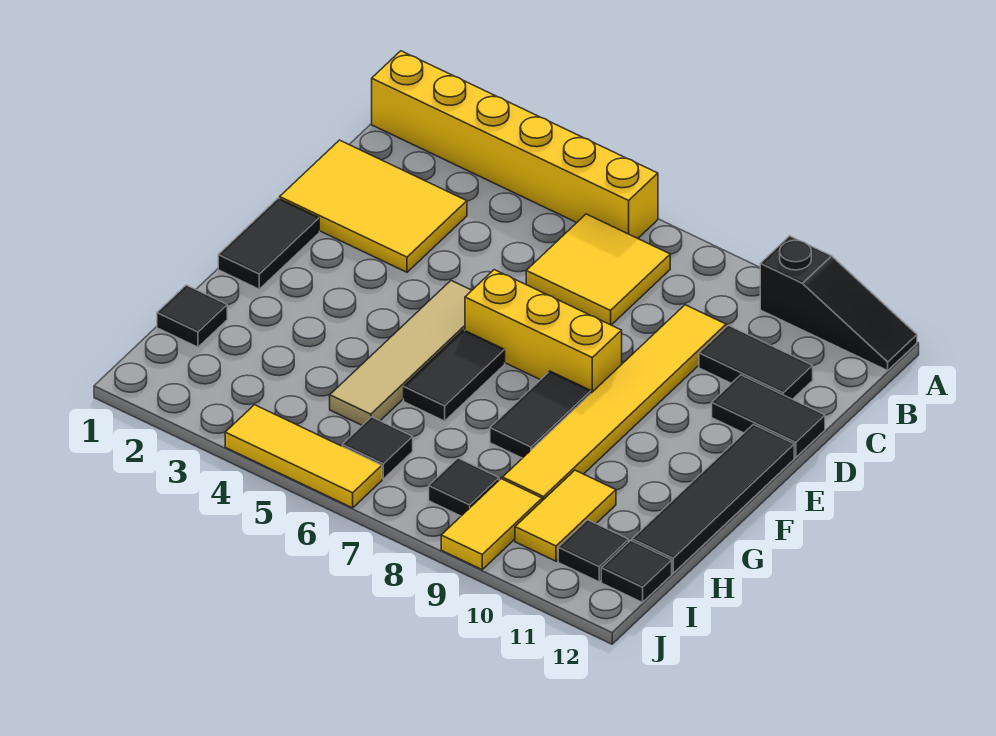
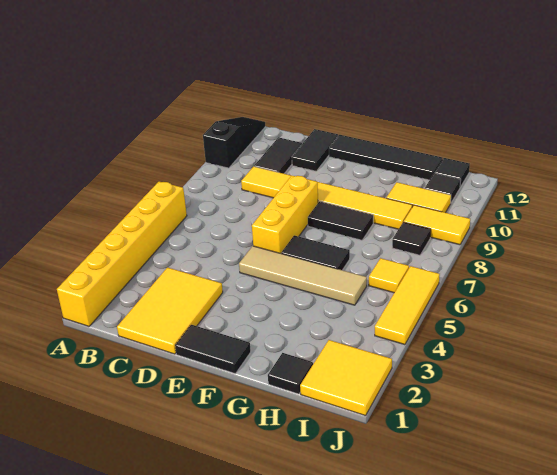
yellow 2x2 tile [526,214,670,325] -> yellow 2x2 tile moved to [300,340,392,416]
black 1x1 tile [342,417,413,479] -> yellow 1x1 tile [369,258,409,293]

